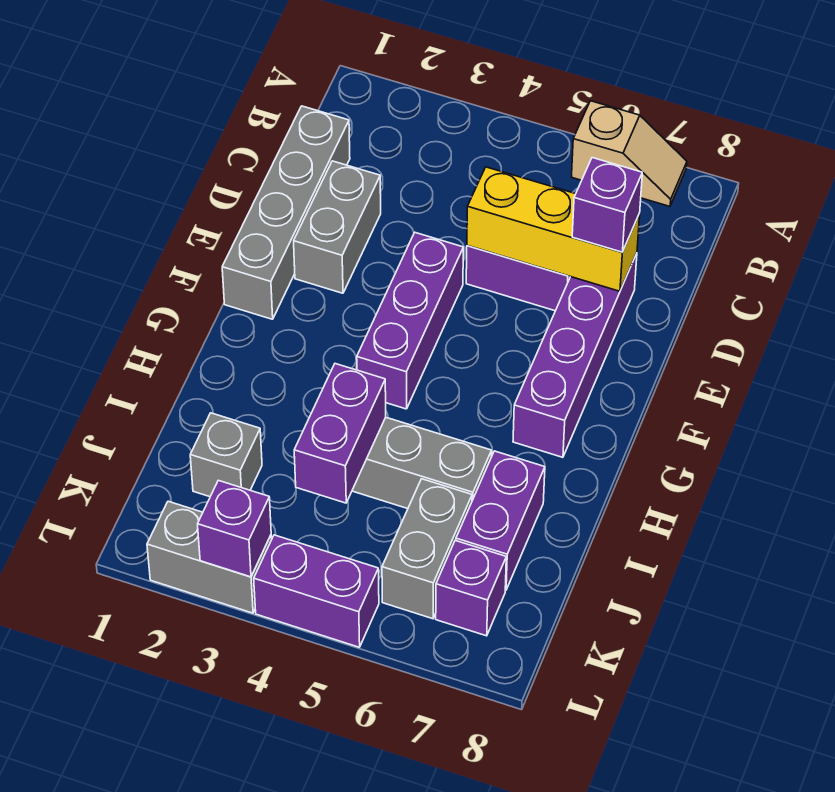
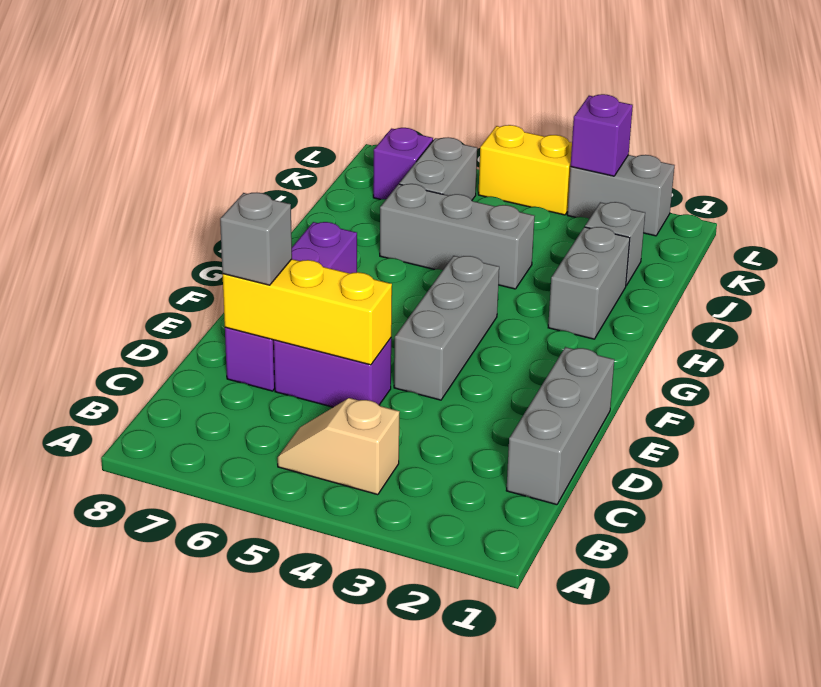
tan 1x2 slope [572,101,687,206] -> tan 1x2 slope moved to [278,398,399,495]
grey 1x4 brick [222,106,350,319] -> grey 1x3 brick [506,347,614,505]
grey 1x2 brick [294,161,381,293] -> grey 1x2 brick moved to [548,227,630,339]
purple 1x1 brick [572,158,642,252] -> grey 1x1 brick [220,193,292,285]
purple 1x3 brick [357,233,463,409] -> grey 1x3 brick [394,256,499,400]
purple 1x2 brick [294,364,386,503] -> none
purple 1x2 brick [456,451,545,590] -> none
purple 1x2 brick [254,535,379,647] -> yellow 1x2 brick [478,125,572,215]

